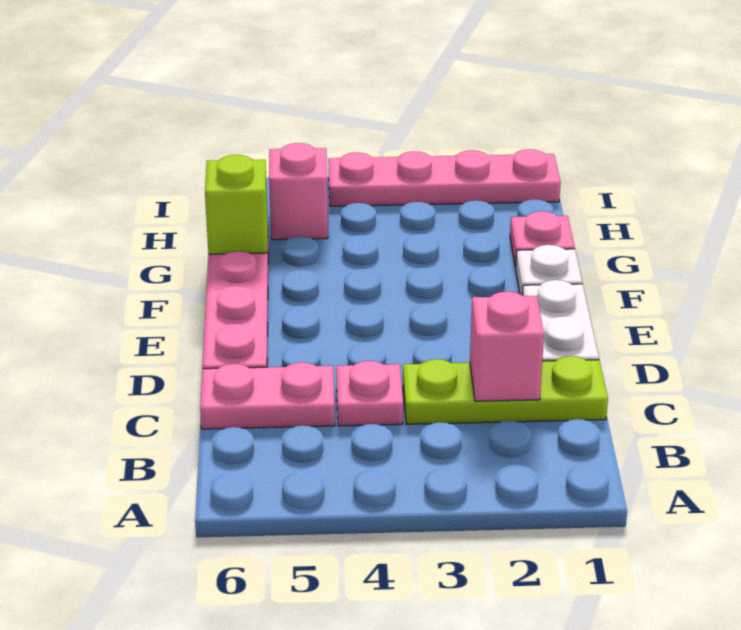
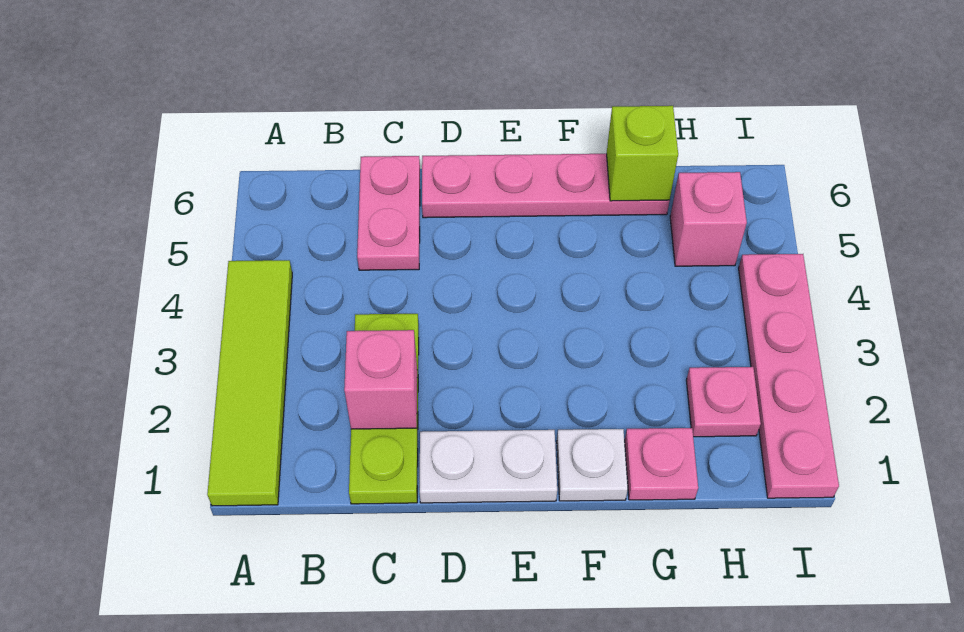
none -> lime 1x4 tile [207,260,292,506]
pink 1x1 plate [336,361,403,426] -> pink 1x1 plate moved to [686,367,761,437]

